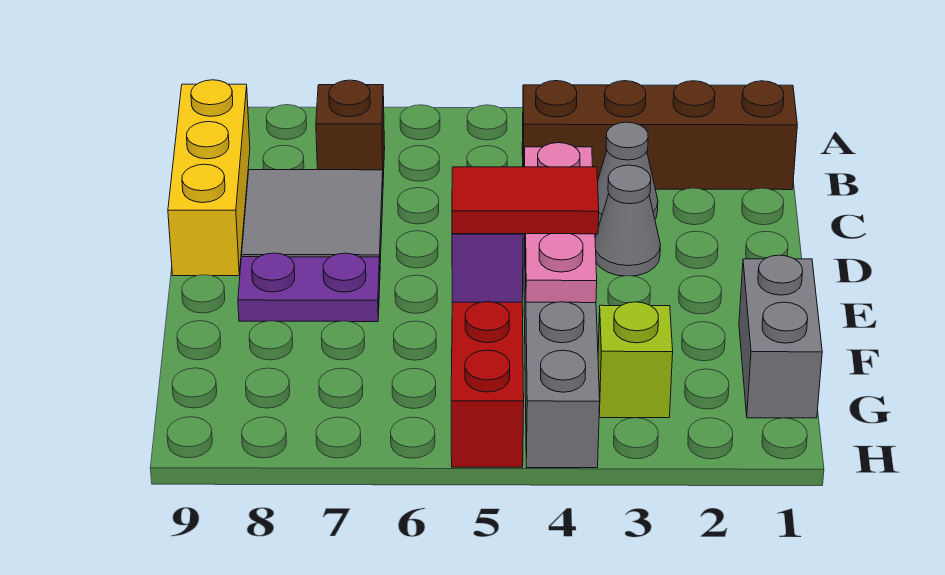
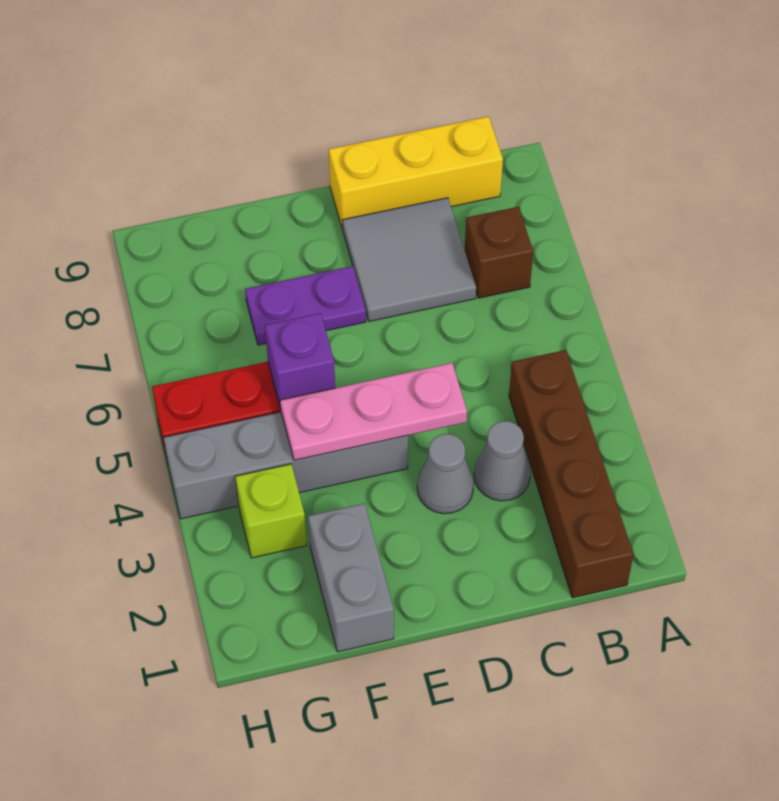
purple 1x2 plate [238,253,380,322] -> purple 1x2 plate turned to [245,266,366,345]
grey 1x2 brick [739,255,822,418] -> grey 1x2 brick turned to [308,503,394,652]
red 1x2 tile [452,167,599,234] -> none

